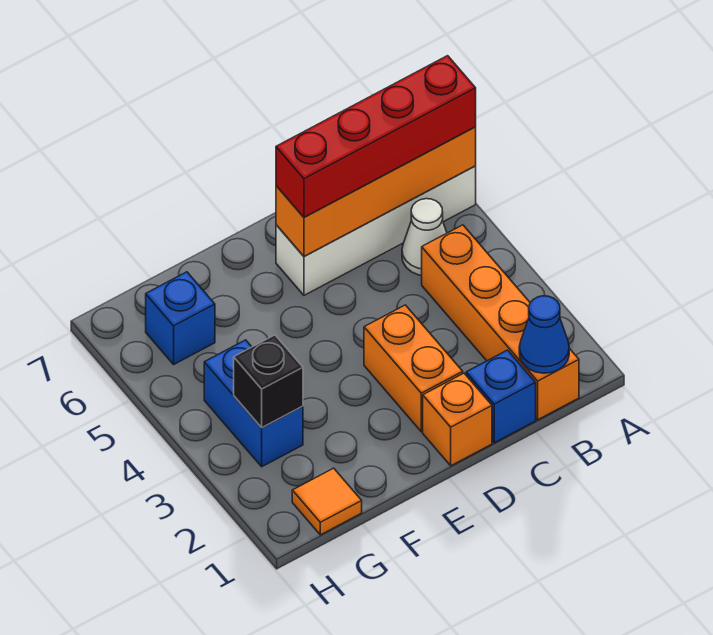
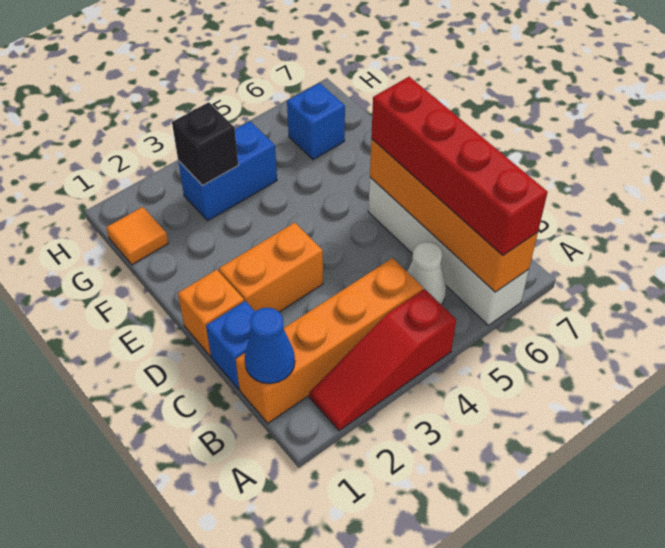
none -> red 1x3 slope [309,289,456,431]

